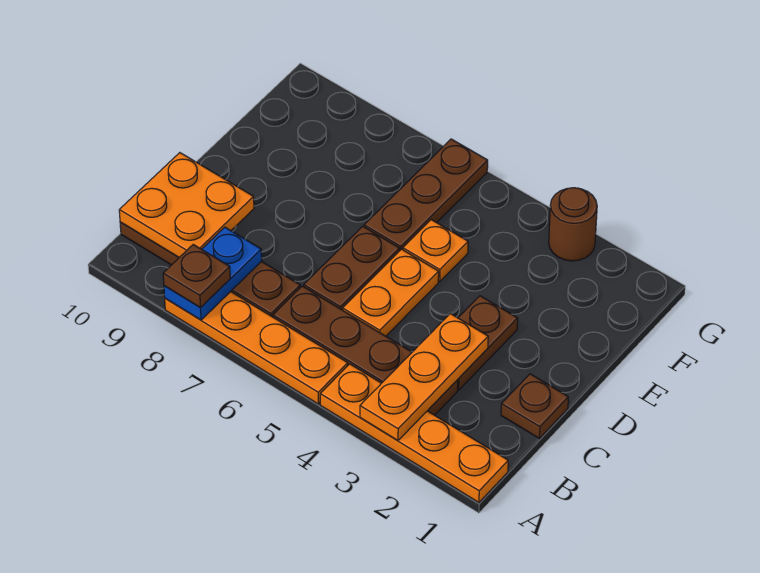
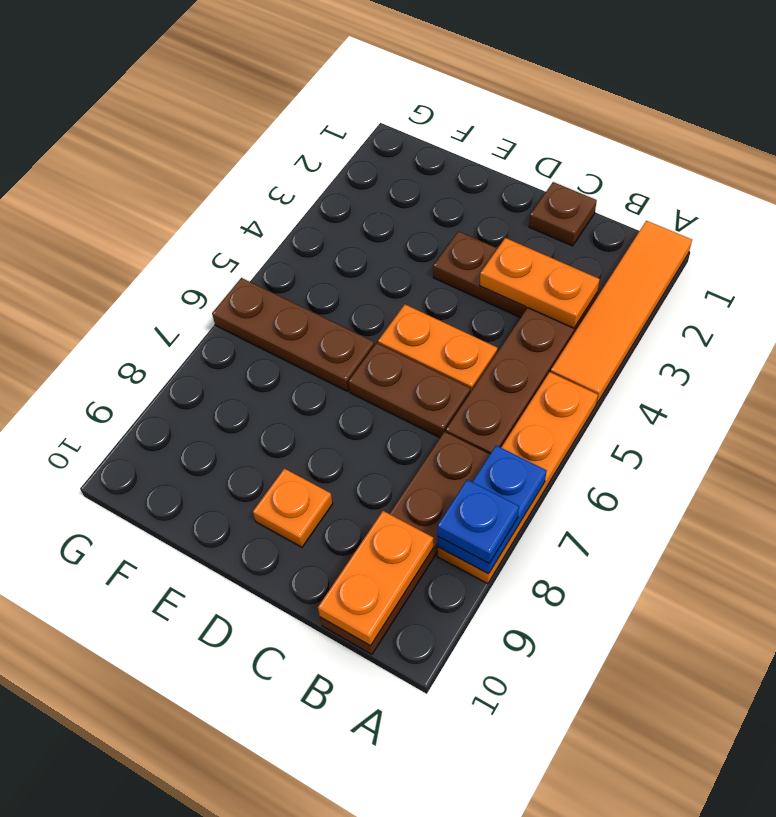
orange 1x4 plate [320,364,508,503] -> orange 1x4 tile [551,221,692,404]
orange 1x3 plate [360,314,488,440] -> orange 1x2 plate [480,238,600,328]
blue 1x2 plate [164,227,262,320] -> blue 1x2 plate turned to [437,445,547,574]
brown 1x1 plate [163,244,230,307] -> blue 1x1 plate [437,480,519,563]
orange 2x2 plate [119,153,254,257] -> orange 1x2 plate [318,511,434,646]
orange 1x1 plate [403,220,468,282] -> orange 1x1 plate moved to [253,469,333,547]
brown 1x1 round brick [549,188,597,261] -> none

